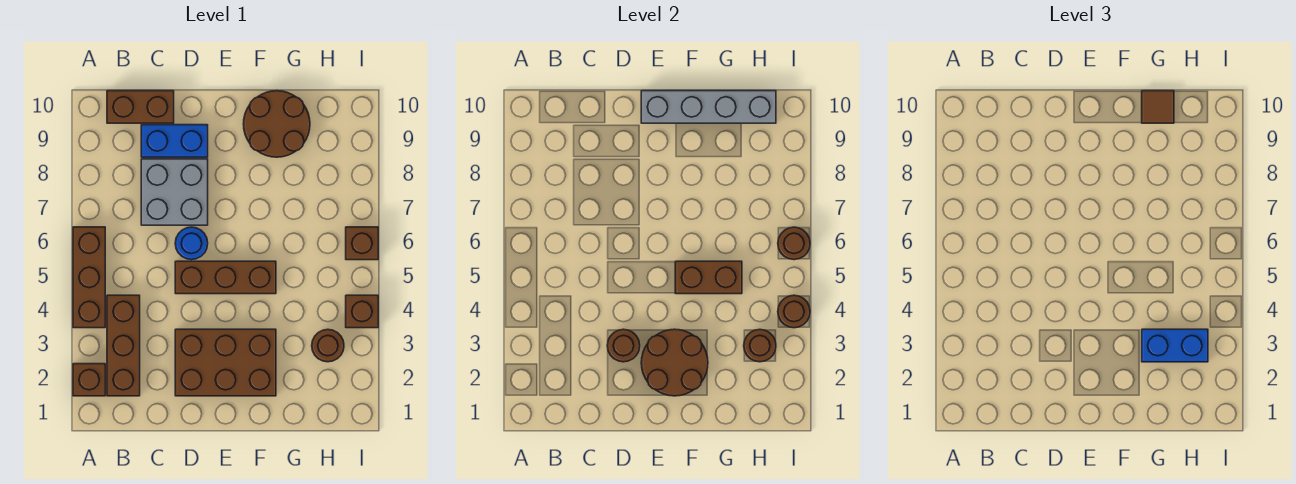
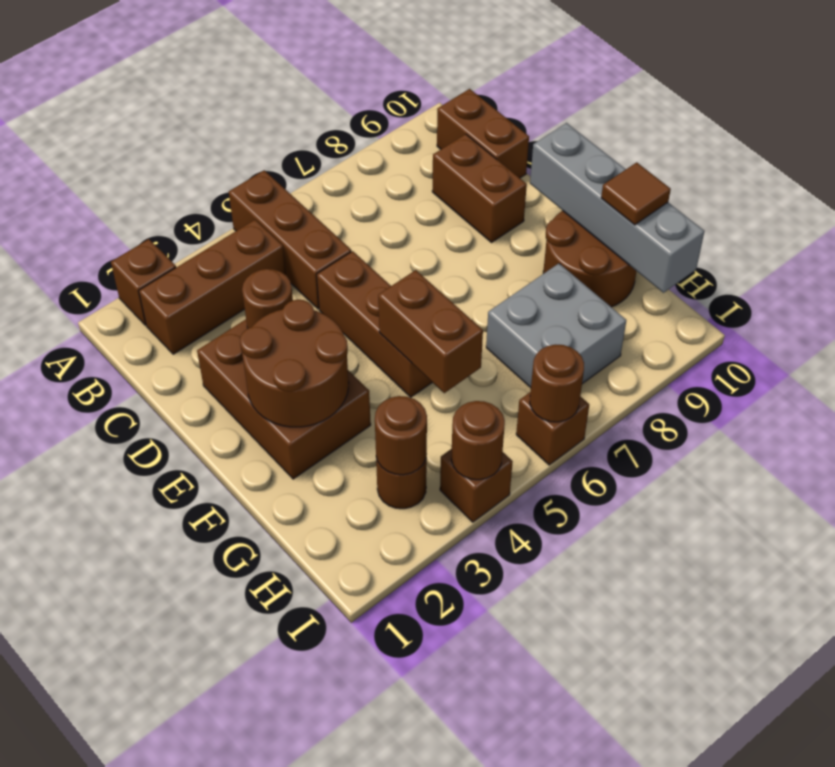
brown 1x3 brick [73,227,105,328] -> brown 1x3 brick turned to [229,170,351,309]
grey 2x2 brick [141,159,208,225] -> grey 2x2 brick moved to [486,264,626,388]
blue 1x2 brick [141,125,208,157] -> brown 1x2 brick [432,134,527,242]
blue 1x1 round brick [175,227,208,260] -> none
blue 1x2 brick [1142,329,1208,362] -> none

